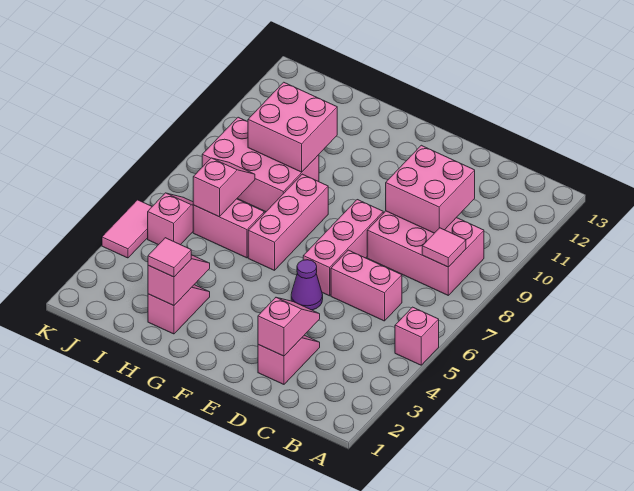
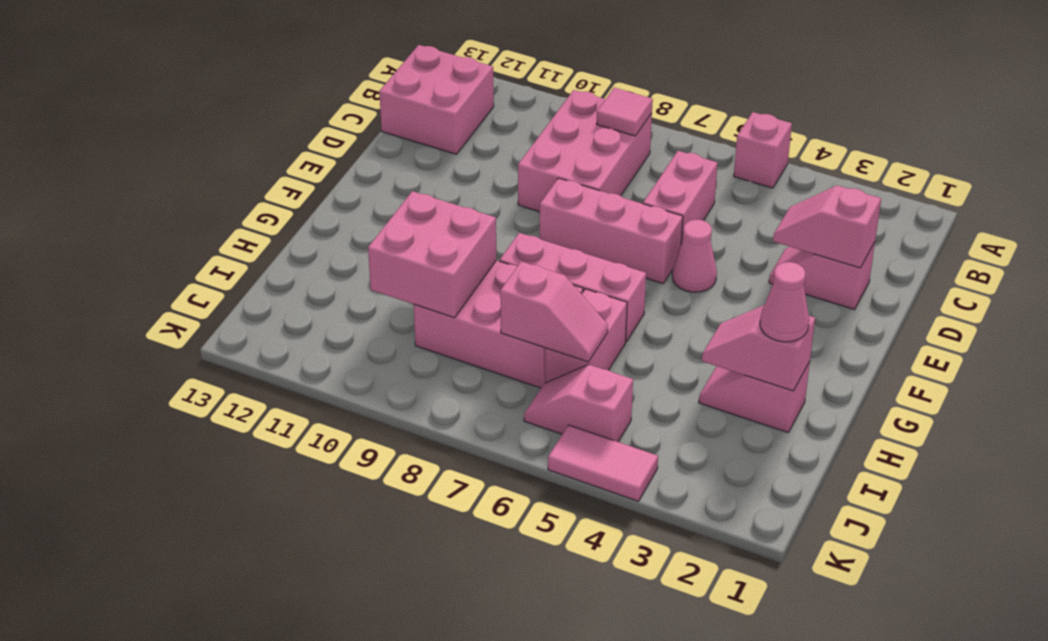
pink 2x2 brick [386,145,475,233] -> pink 2x2 brick moved to [379,45,494,154]
purple 1x1 cone [291,260,323,310] -> pink 1x1 cone [672,220,717,292]
pink 1x1 tile [148,238,191,277] -> pink 1x1 cone [760,262,809,342]
pink 2x3 brick [202,117,319,212] -> pink 2x3 brick turned to [414,260,583,388]
pink 1x2 slope [193,158,255,217] -> pink 1x2 slope turned to [500,262,608,362]

